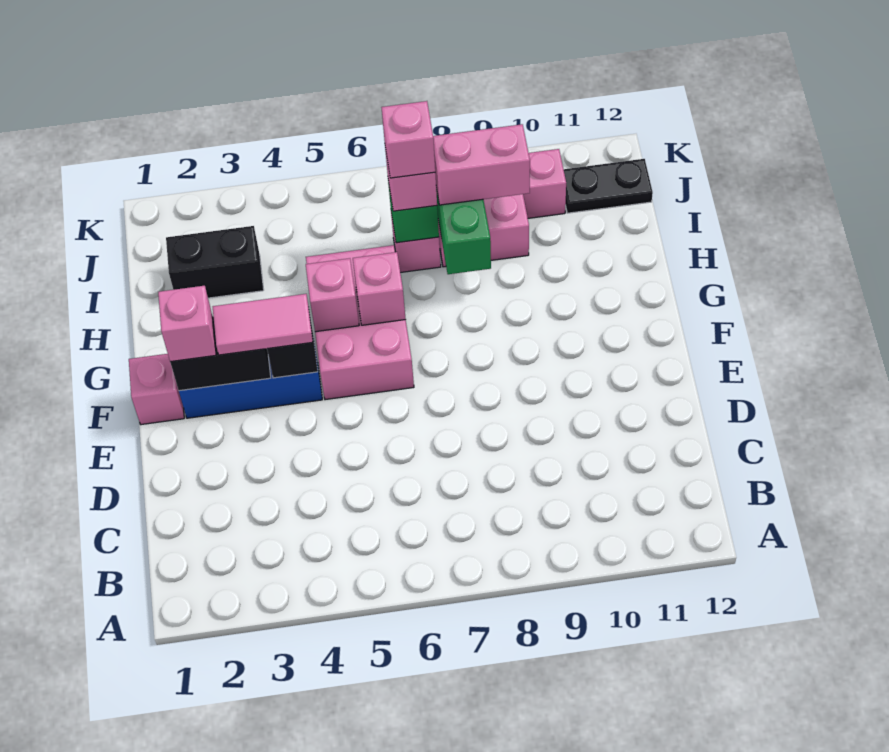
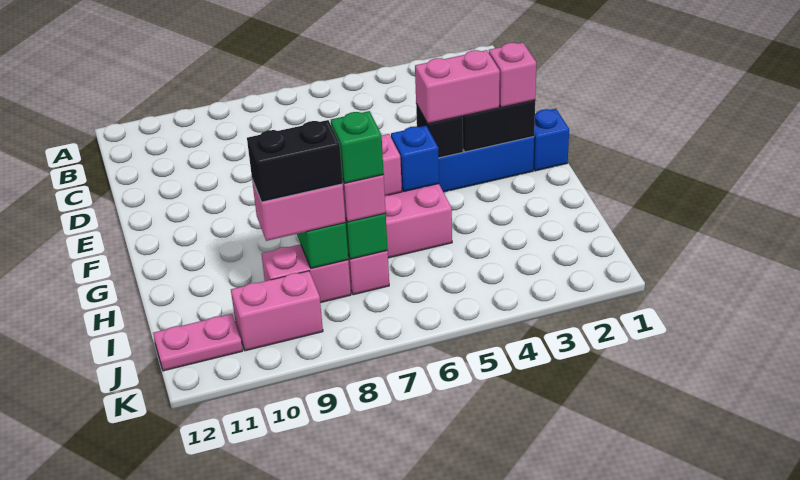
pink 1x1 brick [129,354,184,425] -> blue 1x1 brick [533,109,569,171]
pink 1x2 tile [213,294,313,355] -> pink 1x2 brick [415,50,500,124]
pink 1x1 brick [306,258,359,332] -> blue 1x1 brick [391,126,439,191]
black 1x2 brick [166,226,264,298] -> black 1x2 brick moved to [247,120,343,202]
pink 1x1 brick [381,101,435,178] -> green 1x1 brick [331,111,384,183]
black 1x2 plate [564,159,653,213] -> pink 1x2 plate [153,314,243,371]

